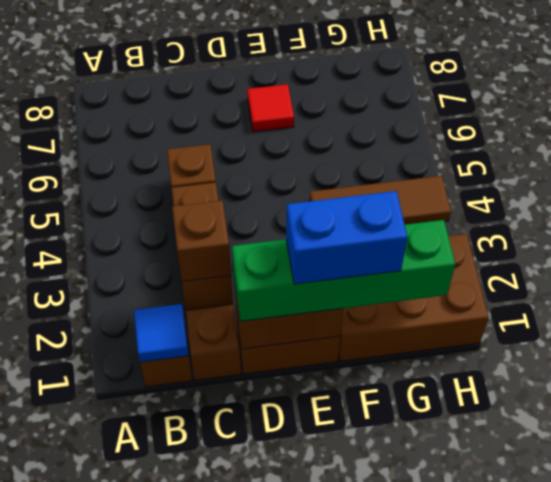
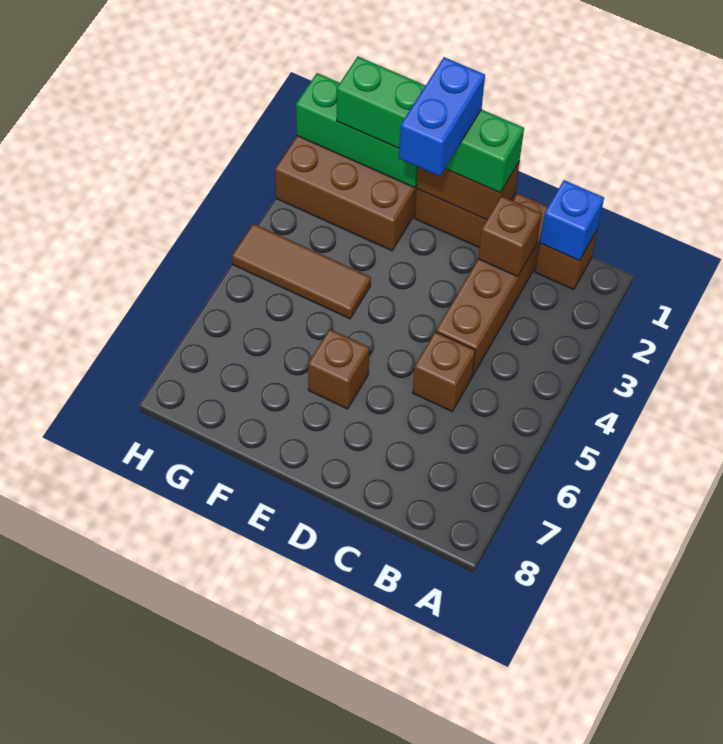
blue 1x1 tile [134,304,189,362] -> blue 1x1 brick [540,180,604,261]
brown 1x1 brick [172,200,231,282] -> brown 1x1 brick moved to [308,329,369,409]
blue 1x2 brick [286,191,407,284] -> blue 1x2 brick turned to [399,57,485,176]
red 1x1 tile [247,84,294,132] -> none
none -> green 1x3 brick [296,73,418,188]

